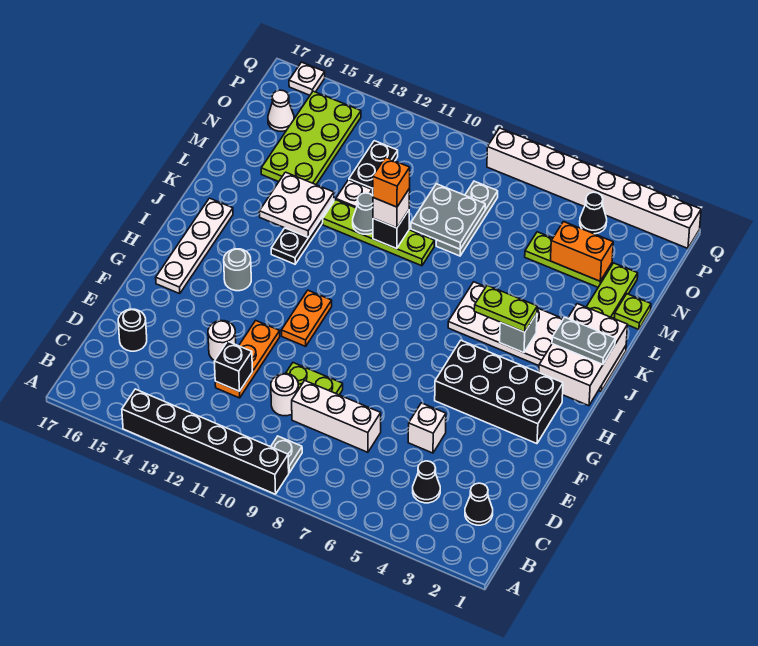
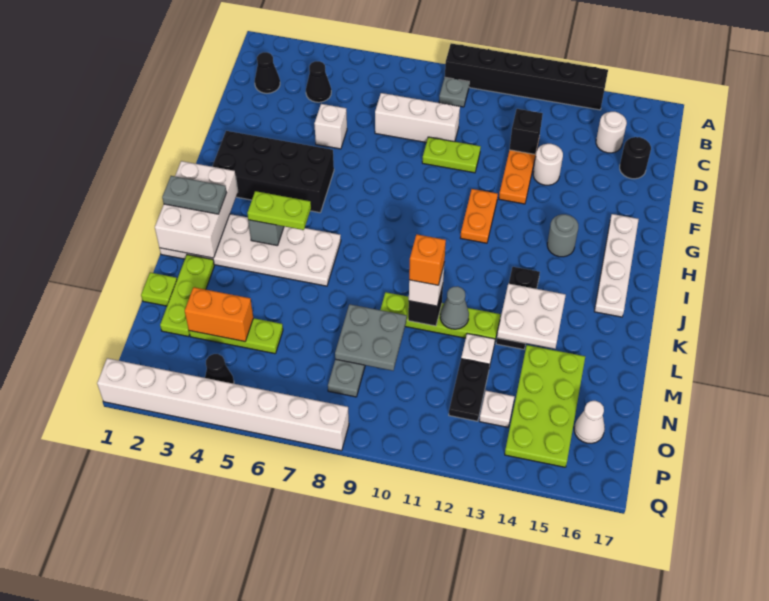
white 1x1 round brick [271,374,298,416] -> white 1x1 round brick moved to [596,112,627,153]
white 1x1 plate [289,62,325,95] -> white 1x1 plate moved to [479,391,515,427]

